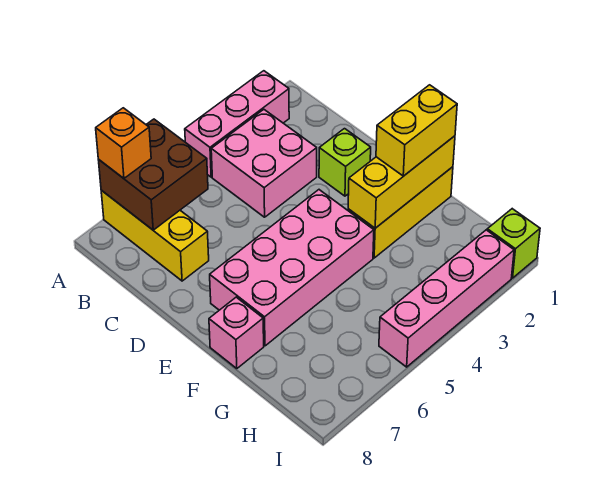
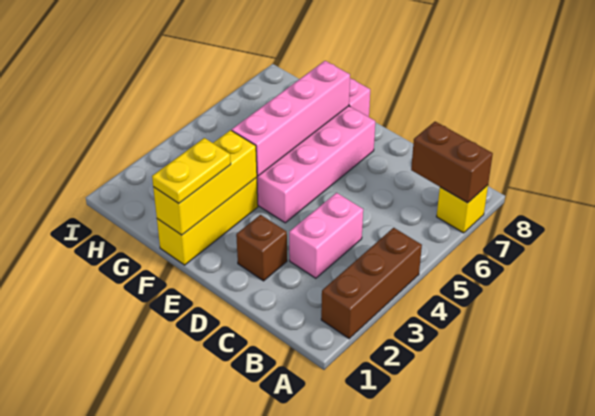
pink 1x3 brick [185,71,289,177] -> brown 1x3 brick [321,228,422,339]
brown 2x2 brick [99,119,208,230] -> brown 1x2 brick [411,122,493,203]
yellow 1x3 brick [101,190,209,281] -> yellow 1x1 brick [437,185,488,233]
orange 1x1 brick [96,108,151,178] -> none
pink 2x2 brick [211,110,317,217] -> pink 1x2 brick [289,193,363,278]
lime 1x1 brick [319,129,371,196] -> brown 1x1 brick [236,215,287,281]
yellow 1x2 brick [376,85,457,176] -> yellow 1x2 plate [152,138,231,203]
lime 1x1 brick [487,209,540,278] -> none
pink 1x4 brick [379,230,514,367] -> pink 1x4 brick moved to [232,61,350,176]

